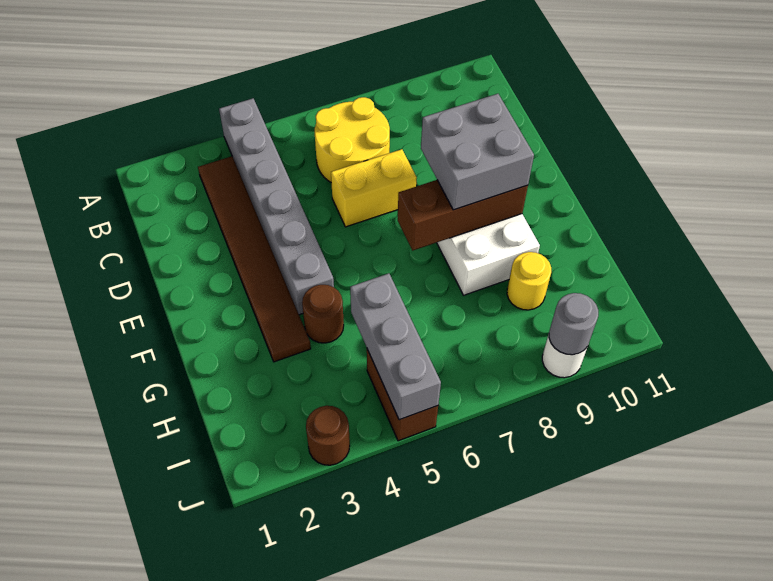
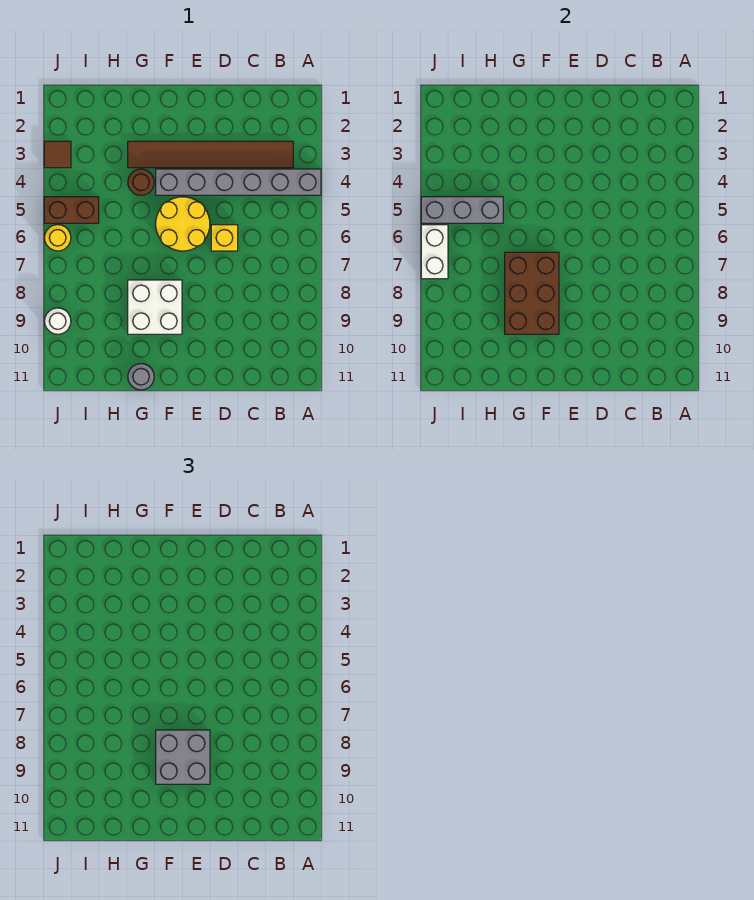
yellow 2x2 round brick [315,97,390,182] -> yellow 2x2 round brick moved to [156,197,210,251]
yellow 1x2 brick [331,149,417,227] -> yellow 1x1 brick [211,225,238,251]
brown 1x3 brick [398,180,528,251] -> brown 2x3 brick [505,252,559,334]
yellow 1x1 round brick [507,252,551,310] -> yellow 1x1 round brick moved to [45,225,71,251]
brown 1x1 round brick [306,406,350,465] -> brown 1x1 tile [44,141,71,168]
none -> white 1x2 brick [421,225,448,279]
grey 1x1 round brick [549,293,598,355] -> grey 1x1 round brick moved to [128,364,154,390]

